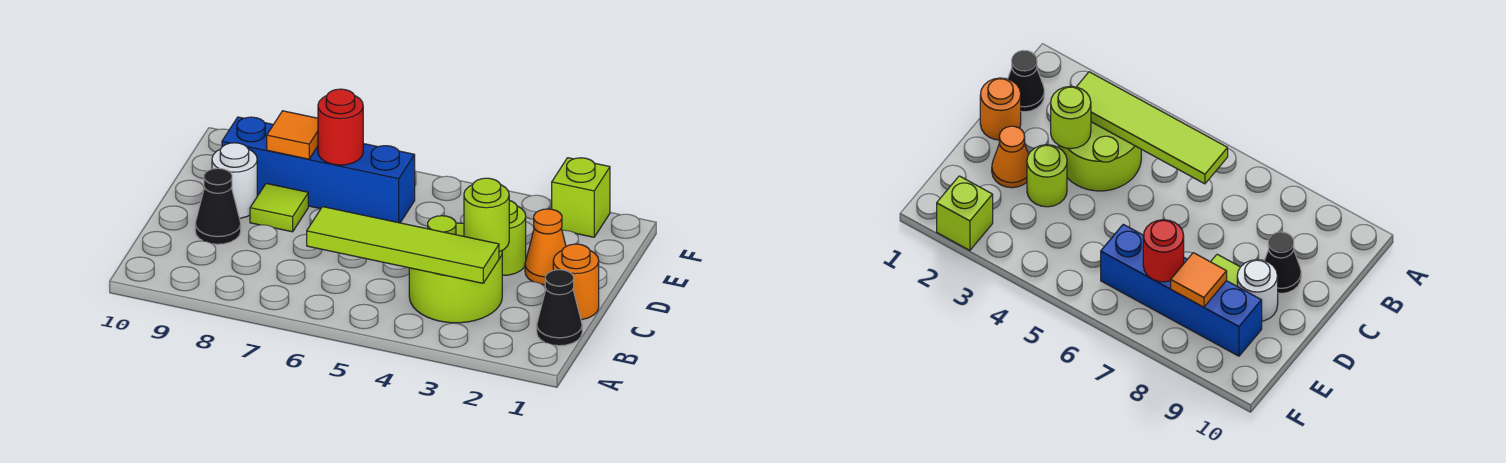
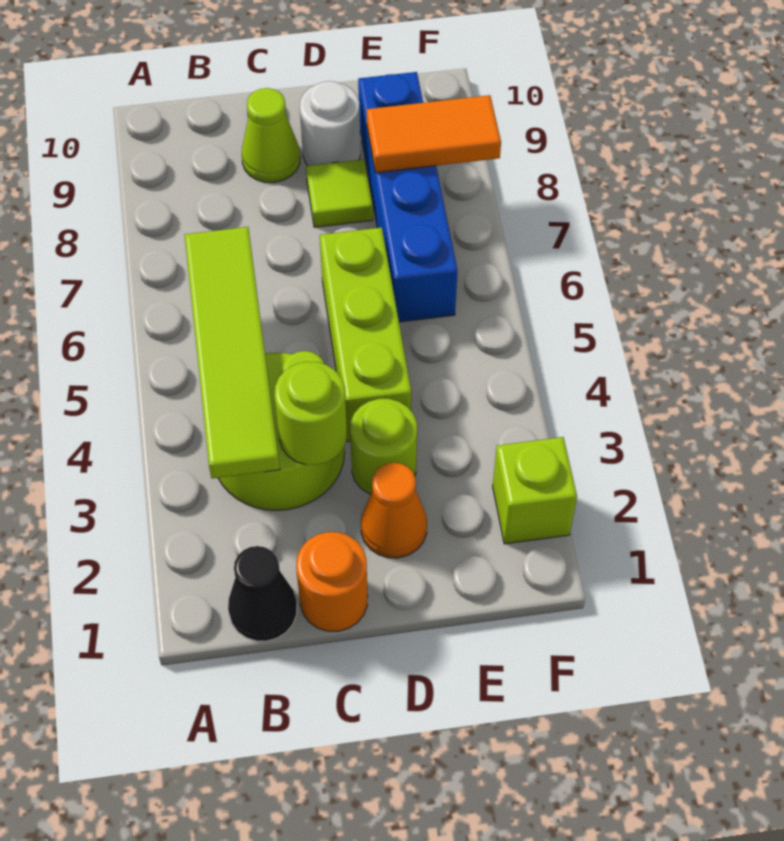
black 1x1 cone [195,168,241,244] -> lime 1x1 cone [242,88,300,182]
none -> lime 1x3 brick [320,227,411,442]
red 1x1 round brick [318,89,363,165] -> none
orange 1x1 tile [267,111,318,159] -> orange 1x2 tile [367,95,501,173]

